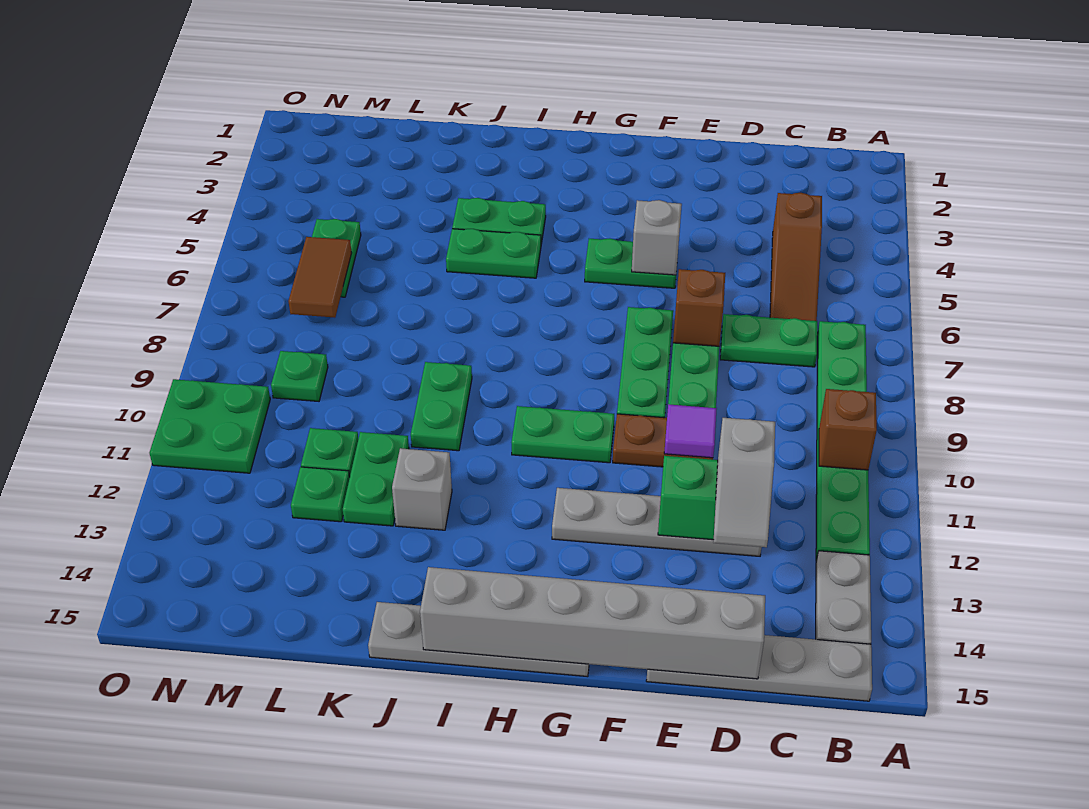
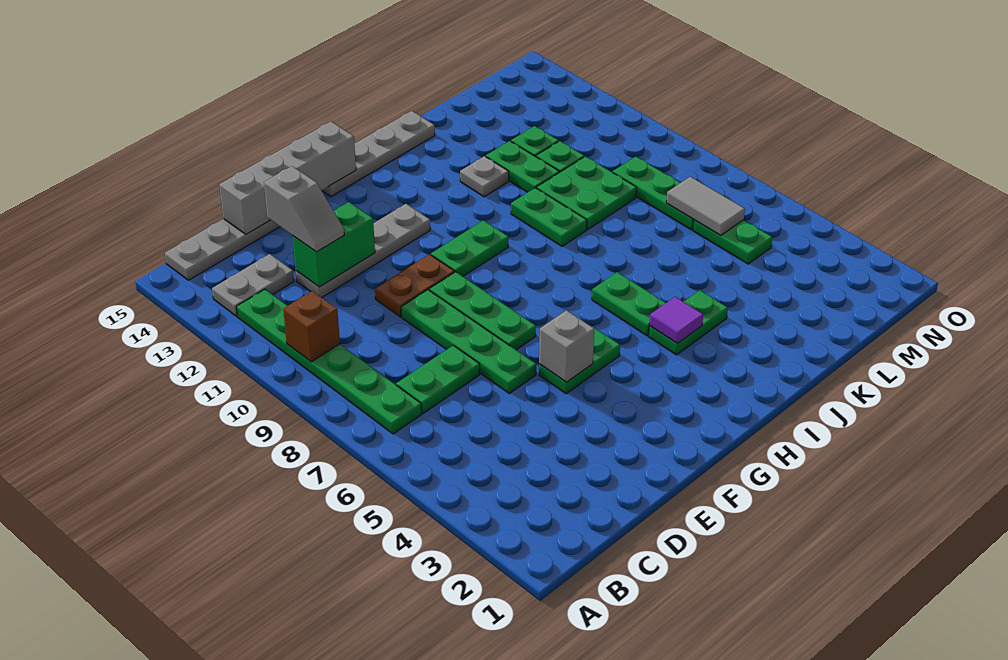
grey 1x2 plate [816,551,871,644] -> grey 1x2 plate turned to [212,254,294,316]
brown 1x3 slope [770,193,822,321] -> none
grey 1x2 slope [713,418,775,547] -> grey 1x2 slope turned to [264,166,344,252]
grey 1x6 brick [420,567,765,679] -> grey 1x4 brick [219,122,356,234]
brown 1x1 brick [673,269,725,346] -> none
purple 1x1 tile [664,404,717,458] -> purple 1x1 tile moved to [649,297,703,344]
green 1x2 plate [446,229,541,278] -> green 1x2 plate turned to [592,272,665,336]
grey 1x1 brick [392,448,452,530] -> grey 1x1 plate [460,156,509,197]
brown 1x2 tile [288,237,352,318] -> grey 1x2 tile [666,177,745,235]
green 1x1 plate [271,351,328,401] -> green 1x3 plate [613,157,694,230]
green 2x2 plate [150,379,270,473] -> green 2x2 plate moved to [537,156,637,230]

